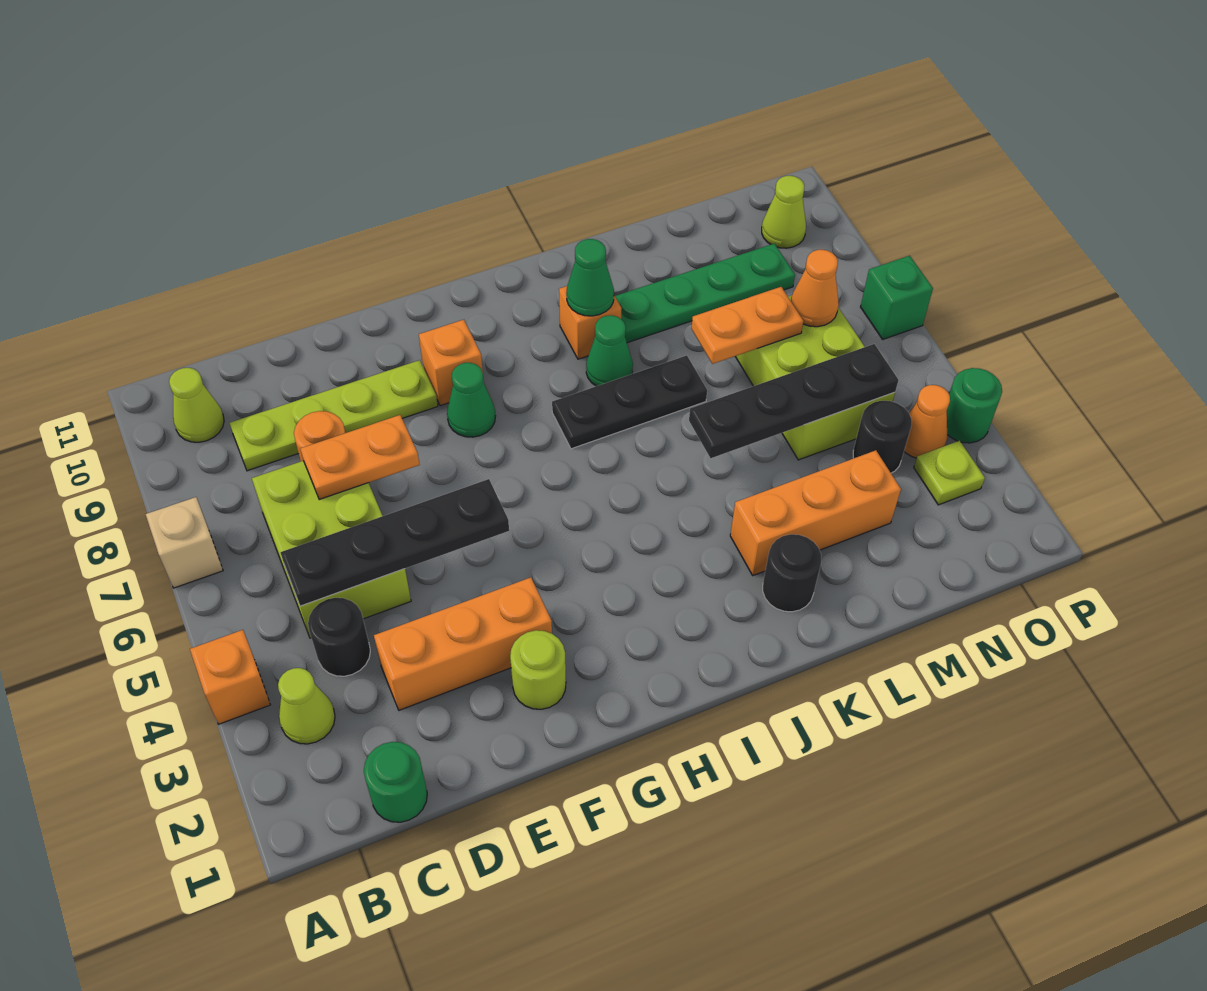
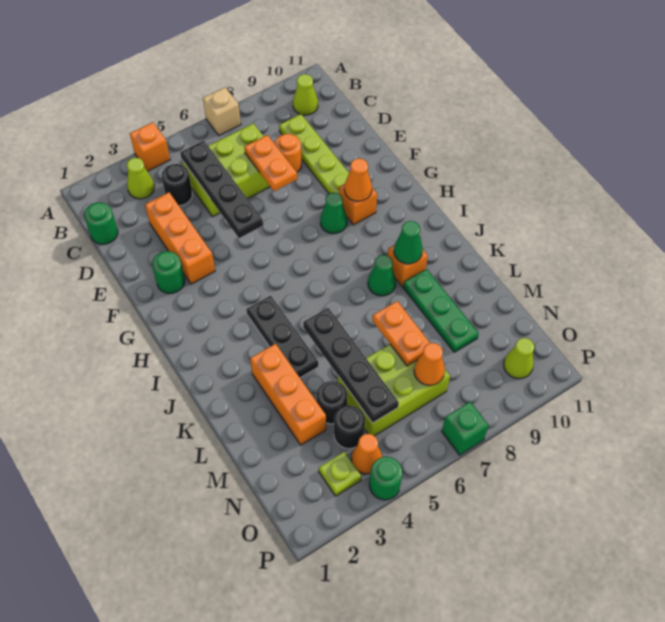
lime 1x1 round brick [510,630,566,709] -> green 1x1 round brick [152,251,185,294]
none -> orange 1x1 cone [344,158,372,201]
black 1x3 plate [552,355,707,449] -> black 1x3 plate moved to [247,296,318,377]
black 1x1 round brick [763,534,821,612] -> black 1x1 round brick moved to [317,381,347,424]
green 1x4 plate [615,244,795,343] -> green 1x3 plate [403,269,479,352]

